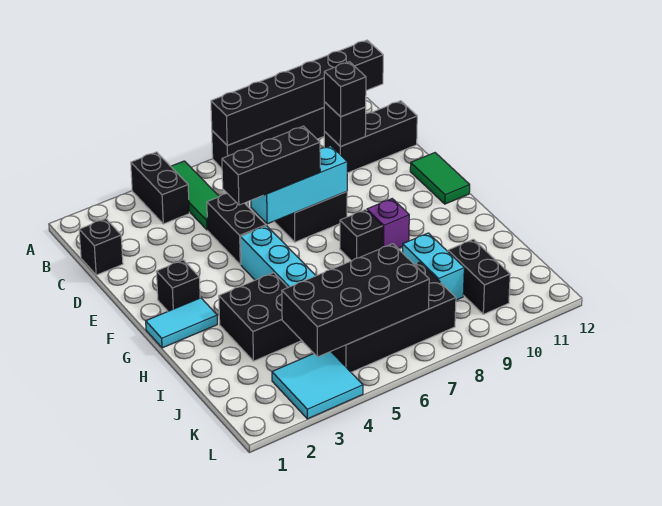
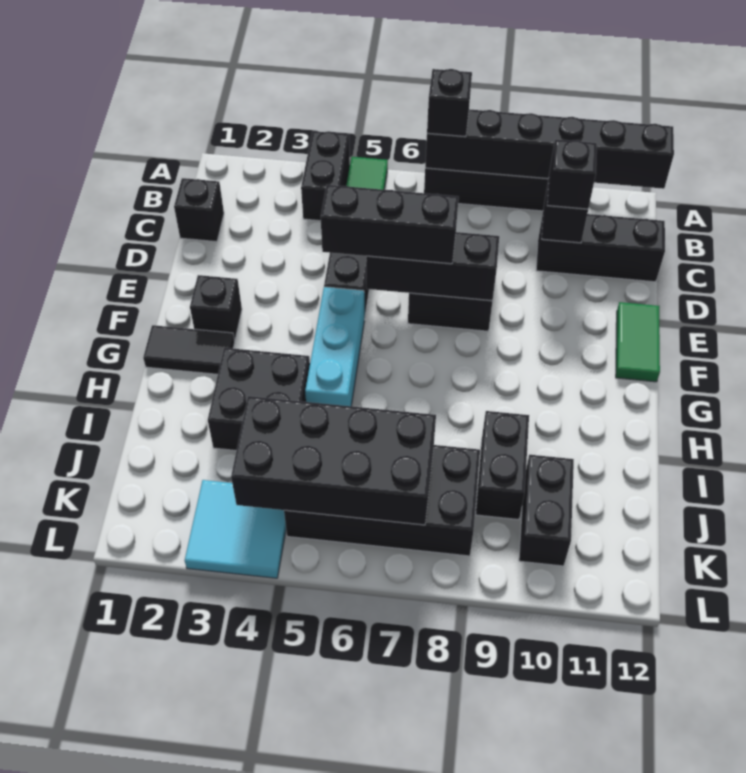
cyan 1x3 brick [251,146,347,224] -> black 1x3 brick [366,232,499,301]
cyan 1x2 tile [146,298,217,348] -> black 1x2 tile [143,325,235,374]
black 1x1 brick [340,210,383,261] -> black 1x1 brick moved to [427,69,472,137]
purple 1x1 brick [367,199,409,248] -> none
cyan 1x2 brick [403,233,464,300] -> black 1x2 brick [476,411,529,520]

